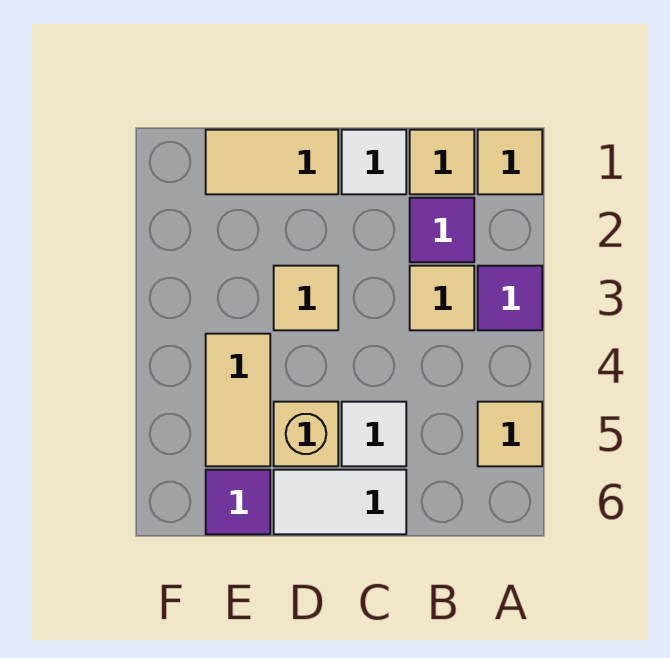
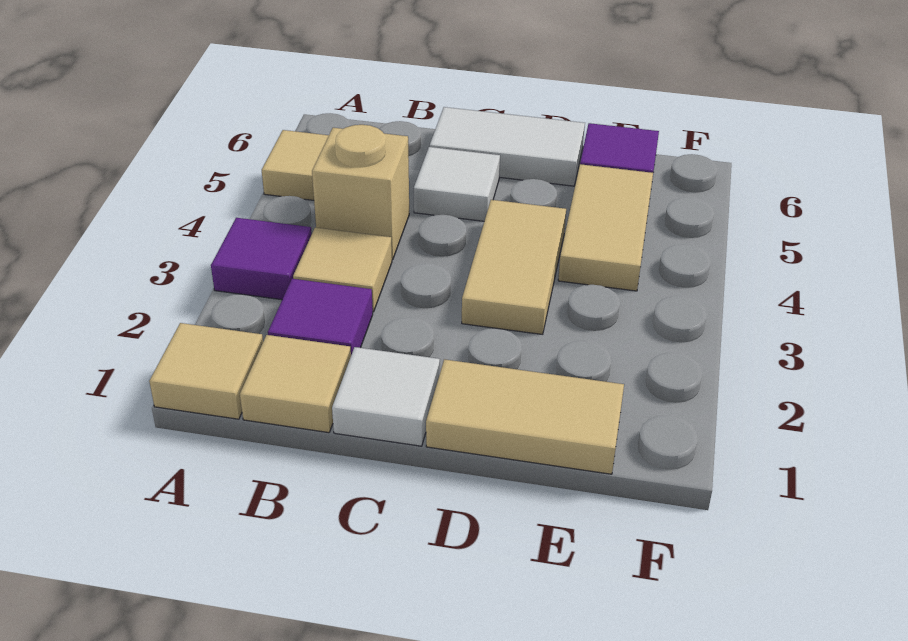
tan 1x1 tile [274,266,338,330] -> tan 1x2 tile [462,200,566,334]
tan 1x1 brick [274,402,338,466] -> tan 1x1 brick moved to [312,125,409,260]

